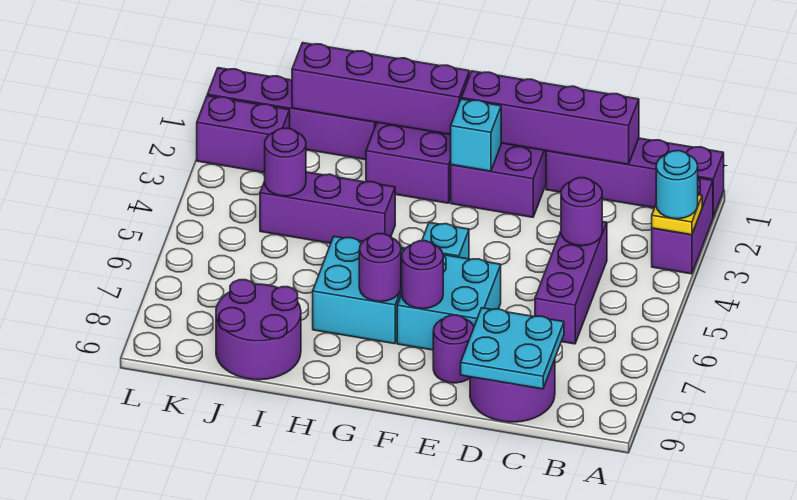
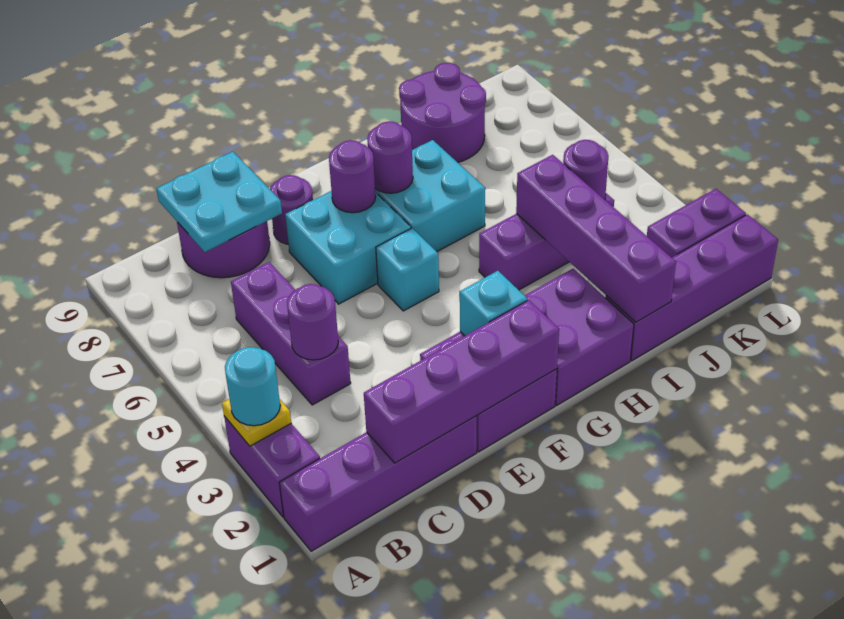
purple 1x4 brick [292,43,470,135] -> purple 1x4 brick turned to [516,155,676,322]

